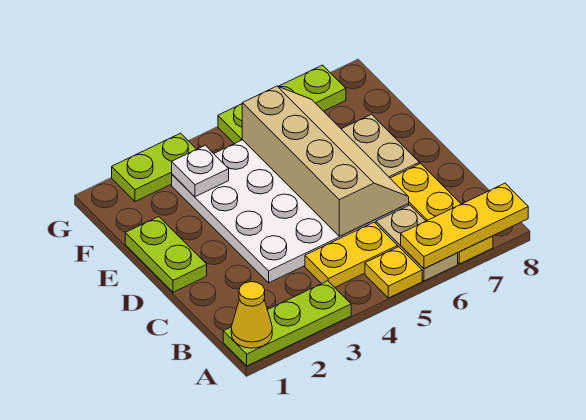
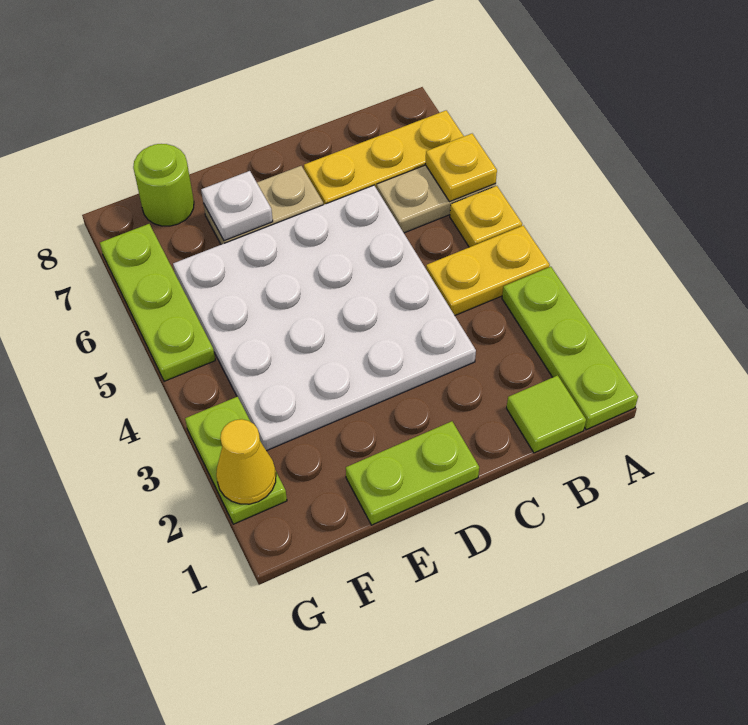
yellow 1x1 cone [231,282,272,348] -> yellow 1x1 cone moved to [216,419,276,504]
yellow 1x3 plate [401,183,528,269] -> yellow 1x1 plate [425,134,497,202]
none -> lime 1x1 tile [506,375,586,453]
yellow 1x2 plate [305,222,398,287] -> yellow 1x2 plate turned to [426,226,550,315]
tan 2x4 slope [242,86,409,236] -> none
white 1x1 plate [172,145,229,197] -> white 1x1 plate moved to [201,171,273,241]
none -> lime 1x1 round brick [133,144,194,226]

